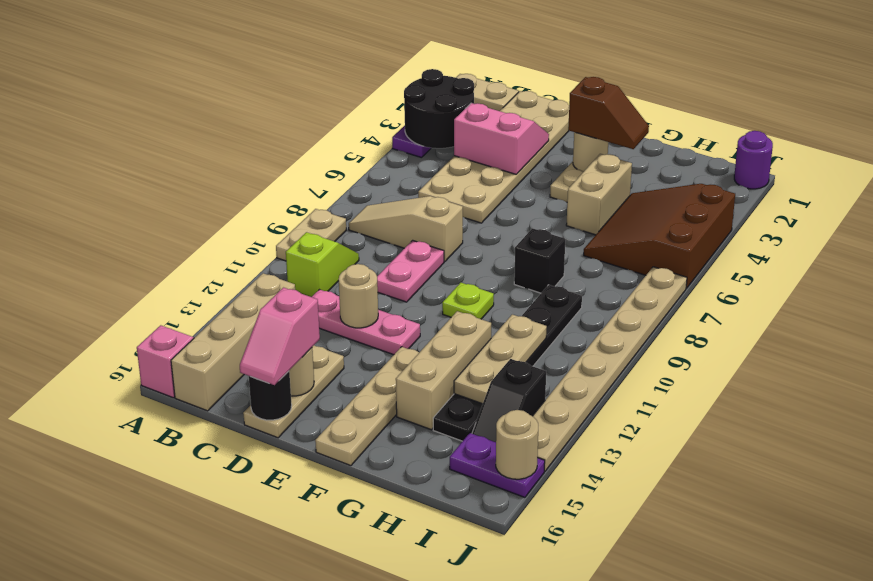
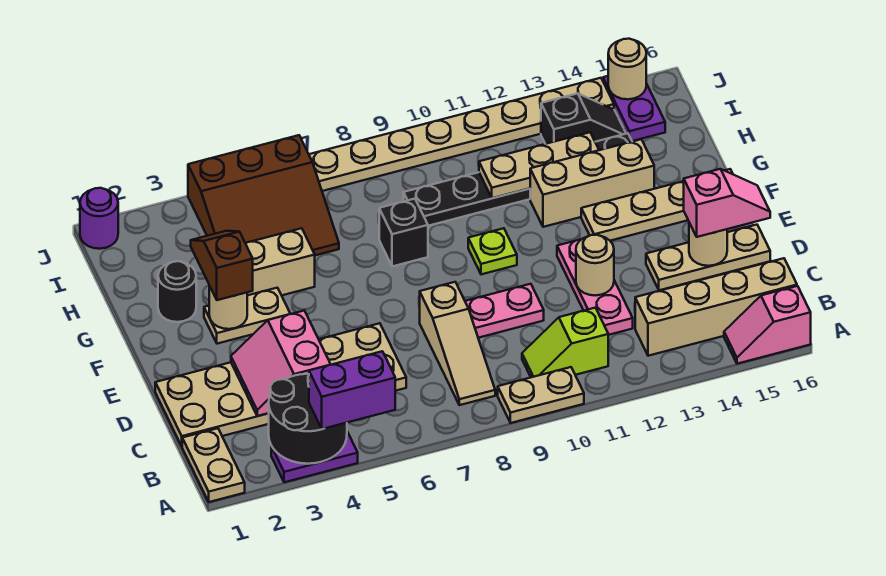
none -> purple 1x2 brick [309,351,395,429]
black 1x1 round brick [249,371,292,420] -> black 1x1 round brick moved to [158,261,196,322]

